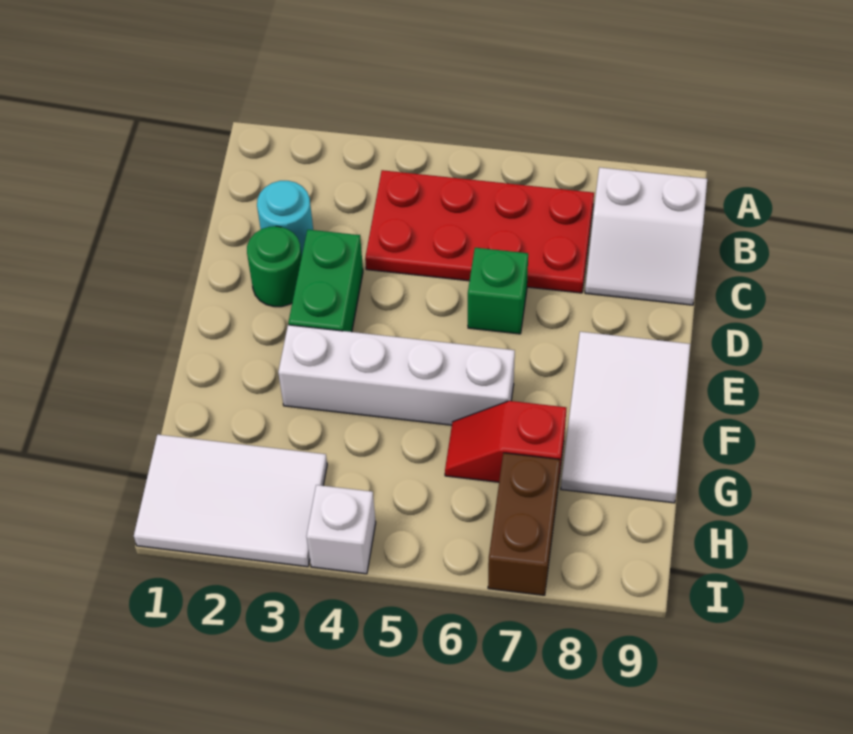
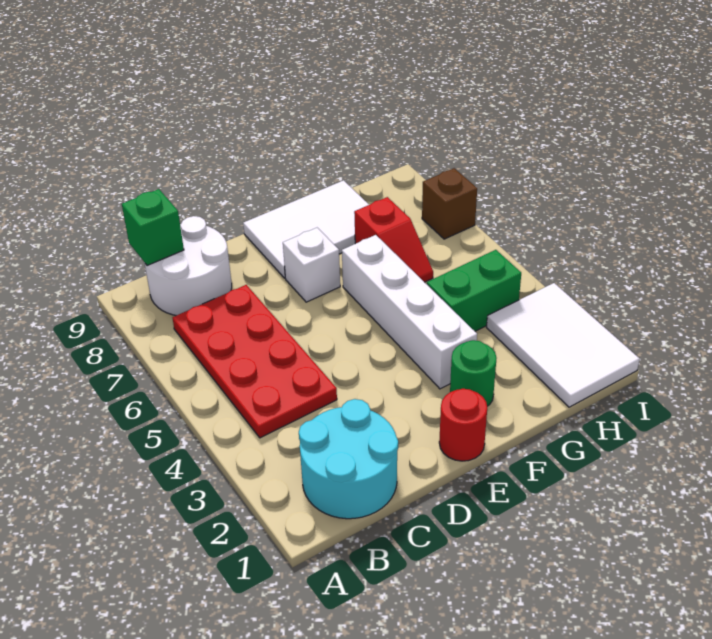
white 2x2 slope [585,167,707,305] -> white 2x2 round brick [144,216,232,315]
cyan 1x1 round brick [257,181,313,255] -> cyan 2x2 round brick [299,399,398,519]
green 1x1 round brick [247,226,302,307] -> green 1x1 round brick moved to [450,340,496,406]
green 1x2 brick [288,230,363,332] -> green 1x2 brick moved to [427,250,521,331]
green 1x1 brick [468,248,528,334] -> green 1x1 brick moved to [122,189,184,266]
none -> red 1x1 round brick [439,389,487,461]
brown 1x2 brick [488,453,560,595] -> brown 1x1 brick [422,168,477,239]
white 1x1 brick [306,485,376,574] -> white 1x1 brick moved to [283,228,340,302]

